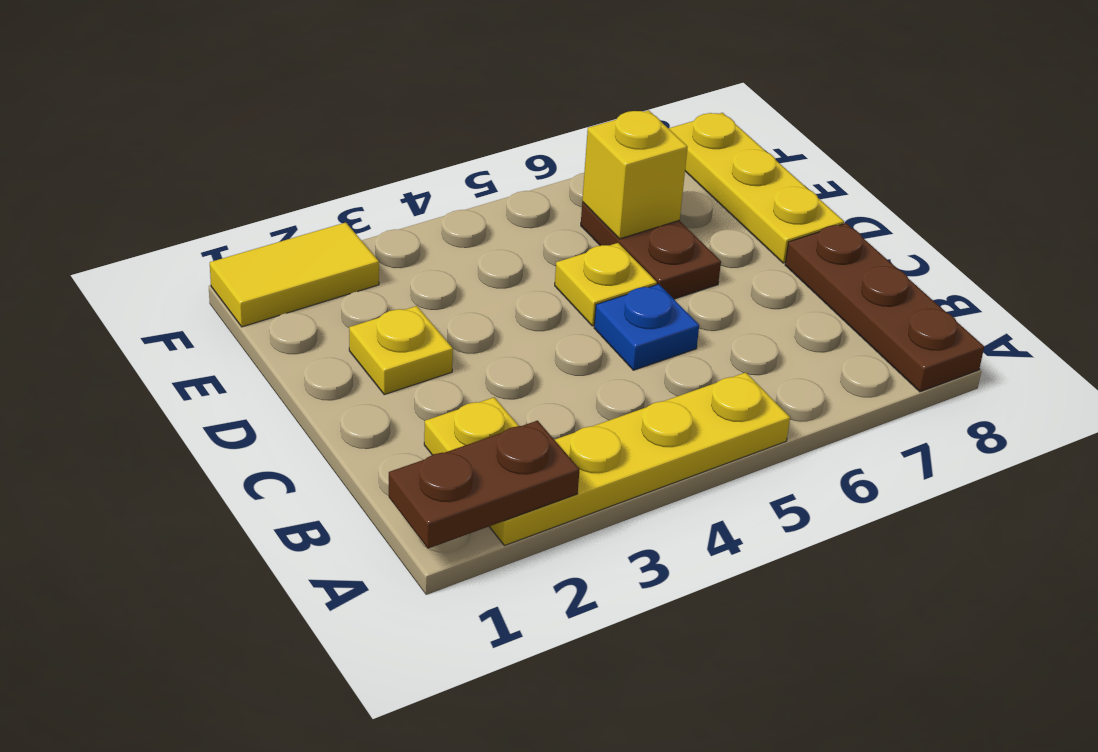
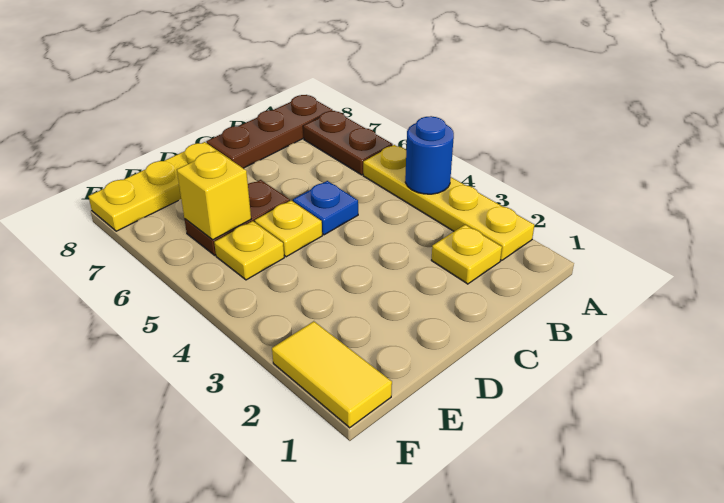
brown 1x2 plate [389,421,580,549] -> brown 1x2 plate moved to [303,111,393,175]
none -> blue 1x1 round brick [405,116,454,194]
yellow 1x1 plate [349,306,453,395] -> yellow 1x1 plate moved to [214,221,284,280]

